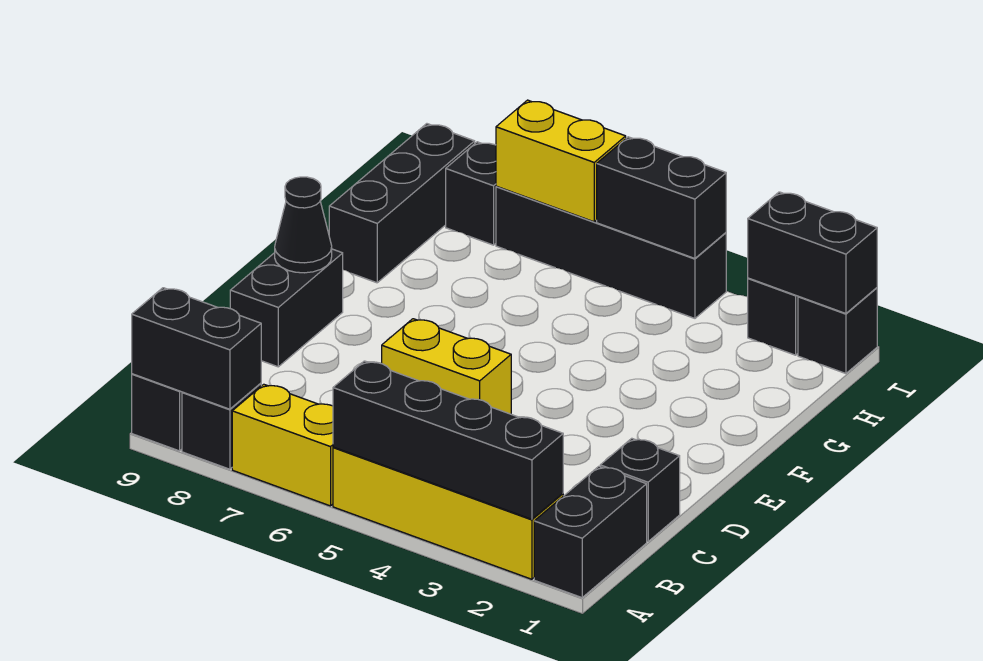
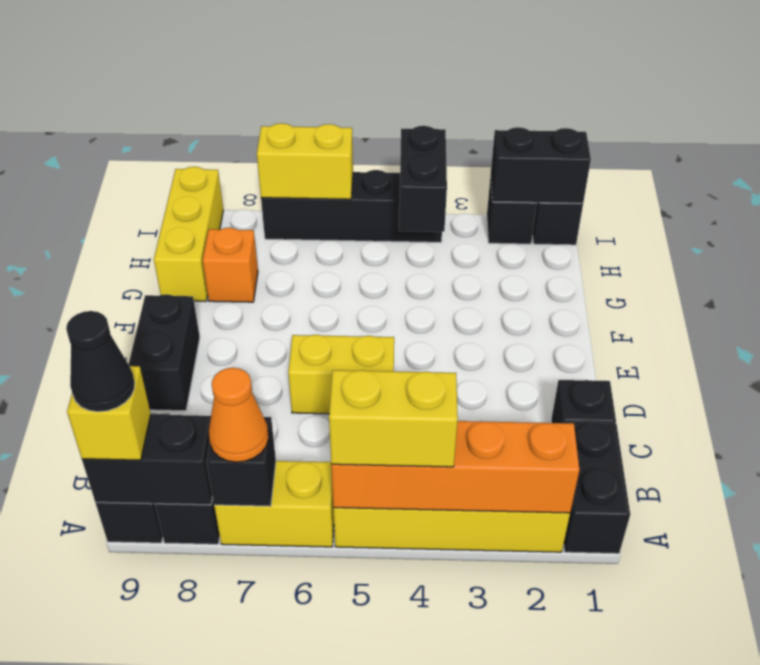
black 1x4 brick [333,361,563,519] -> orange 1x4 brick [331,421,579,513]
none -> yellow 1x2 brick [329,370,458,467]
none -> orange 1x1 cone [209,368,268,462]
none -> yellow 1x1 brick [67,366,151,460]
black 1x1 cone [275,177,332,273] -> black 1x1 cone moved to [66,311,135,412]
none -> orange 1x1 brick [203,228,258,302]
black 1x3 brick [329,124,475,283] -> yellow 1x3 brick [154,167,223,301]
black 1x2 brick [597,137,726,258] -> black 1x2 brick turned to [399,126,447,232]
black 1x1 brick [446,142,496,245] -> black 1x1 brick moved to [206,417,276,506]

